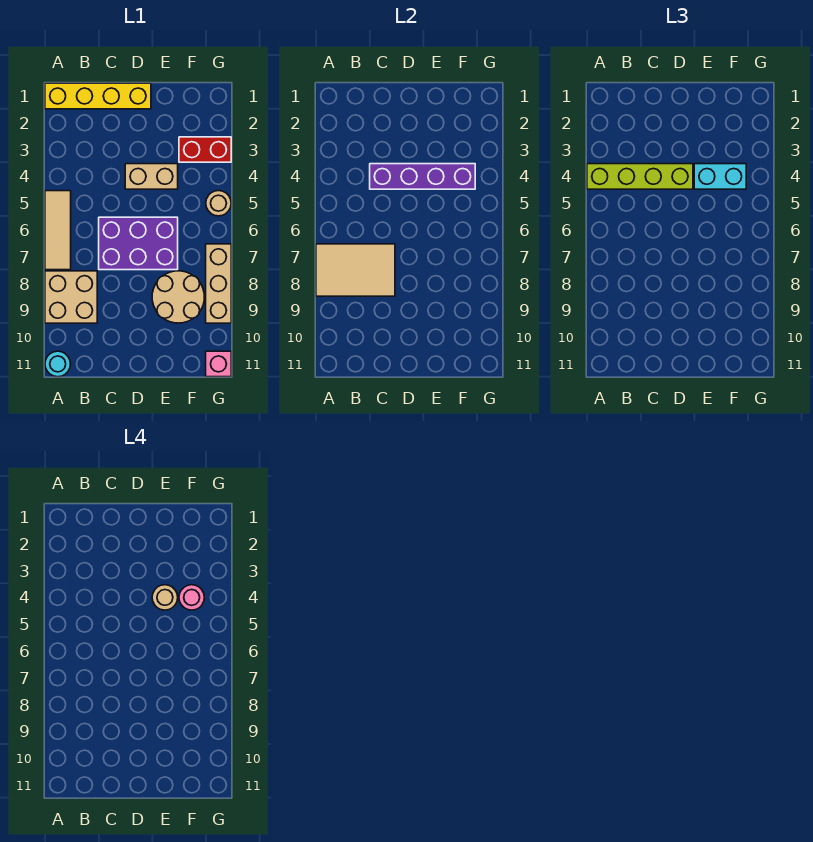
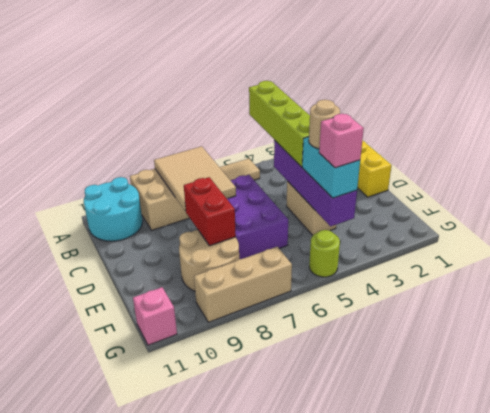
cyan 1x1 round brick [45,351,70,377] -> cyan 2x2 round brick [84,177,143,241]
red 1x2 brick [179,137,231,162] -> red 1x2 brick moved to [184,177,236,246]
pink 1x1 round brick [179,585,204,610] -> pink 1x1 brick [319,114,364,168]
tan 1x1 round brick [206,191,231,216] -> lime 1x1 round brick [309,230,340,277]

